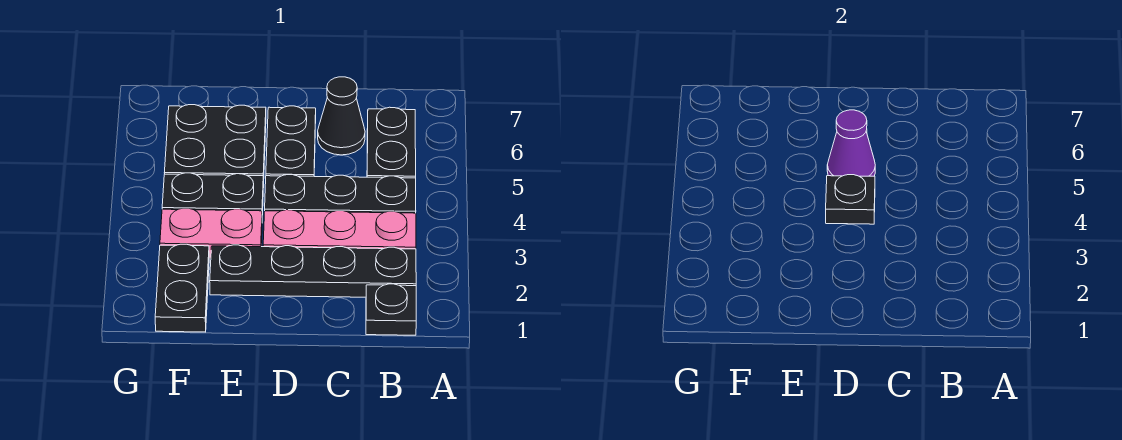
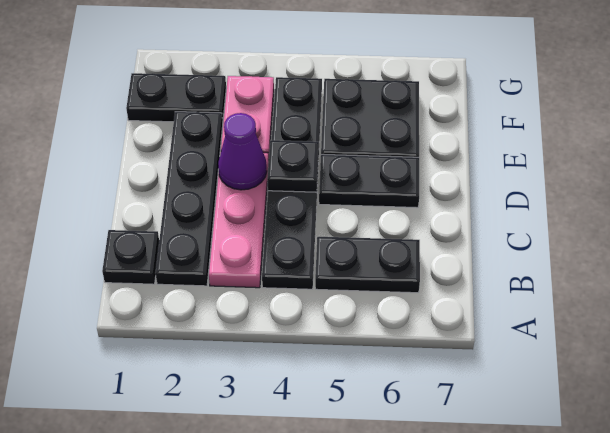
black 1x1 cone [318,77,365,155] -> none
purple 1x1 cone [827,110,875,176] -> purple 1x1 cone moved to [218,113,267,190]

